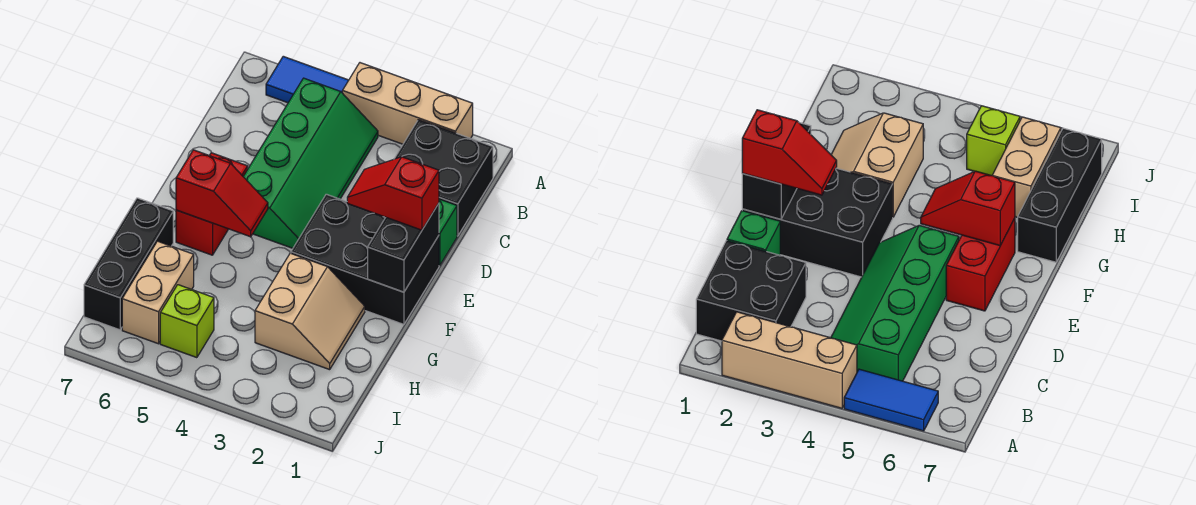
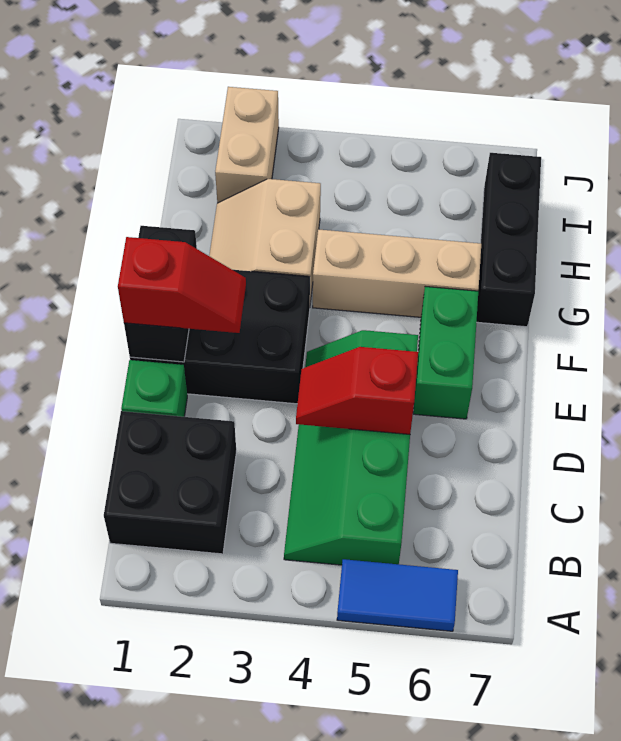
tan 1x3 brick [342,63,473,144] -> tan 1x3 brick moved to [313,229,481,317]
red 1x2 brick [176,153,248,255] -> green 1x2 brick [413,286,478,419]
red 1x2 slope [176,150,268,237] -> red 1x2 slope moved to [296,347,418,434]
tan 1x2 brick [122,241,194,344] -> tan 1x2 brick moved to [215,87,279,203]
lime 1x1 brick [160,285,214,358] -> none

